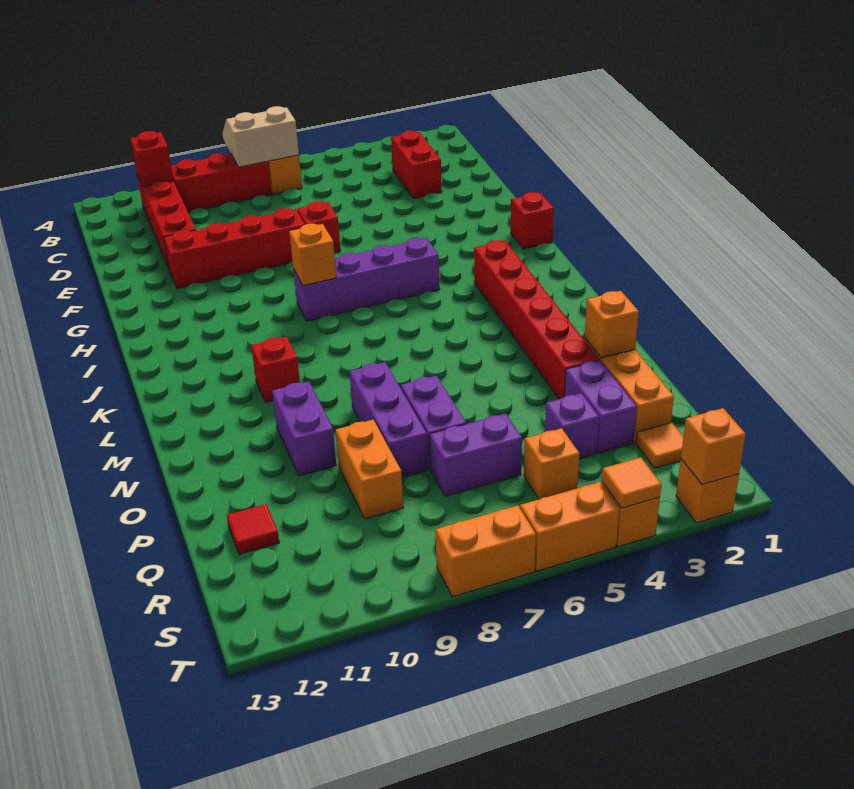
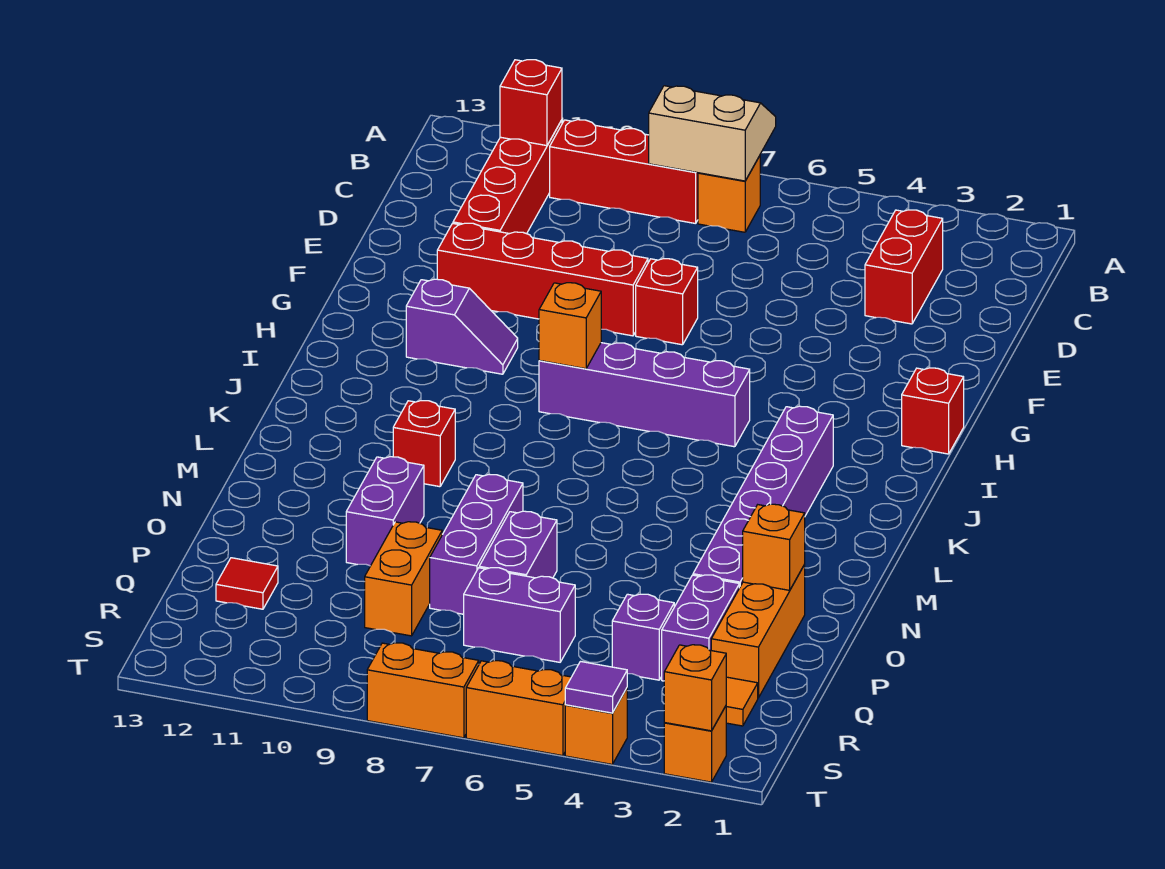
none -> purple 1x2 slope [406,279,518,374]
red 1x6 brick [474,240,599,399] -> purple 1x6 brick [693,406,833,588]
orange 1x1 brick [524,428,579,499] -> none
orange 1x1 tile [602,457,661,508] -> purple 1x1 tile [565,662,627,713]

